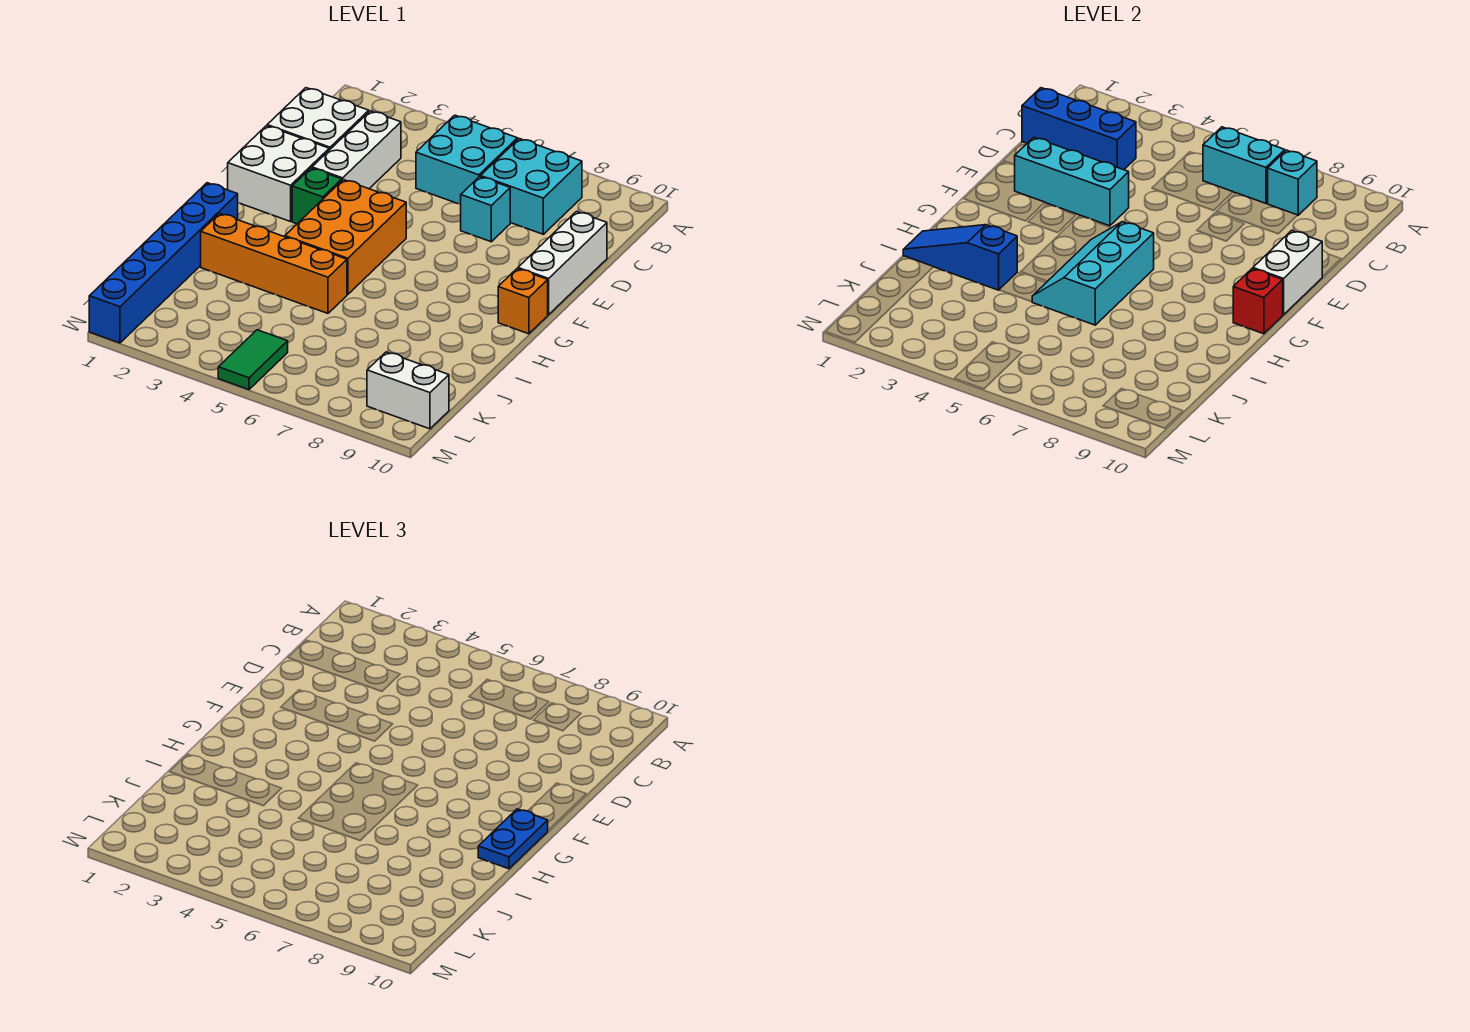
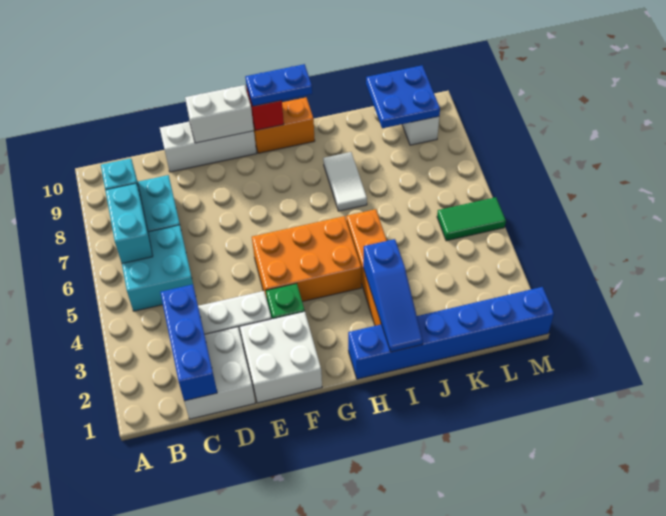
cyan 1x1 brick [461,177,510,242] -> none
cyan 1x3 brick [1015,137,1129,226] -> none
cyan 2x3 slope [1032,222,1154,325] -> none
orange 1x1 brick [498,269,548,334] -> orange 1x2 brick [253,98,315,153]
none -> white 1x2 tile [323,152,367,211]
none -> blue 2x2 plate [366,65,440,128]

